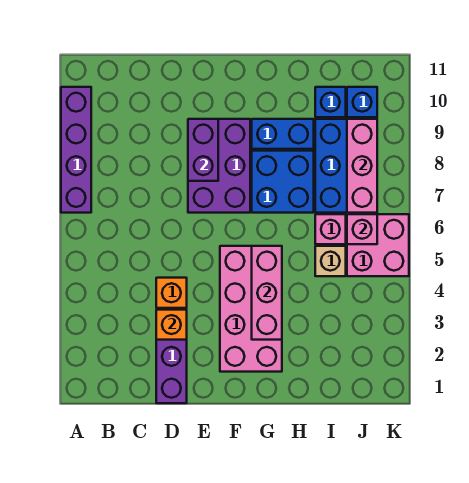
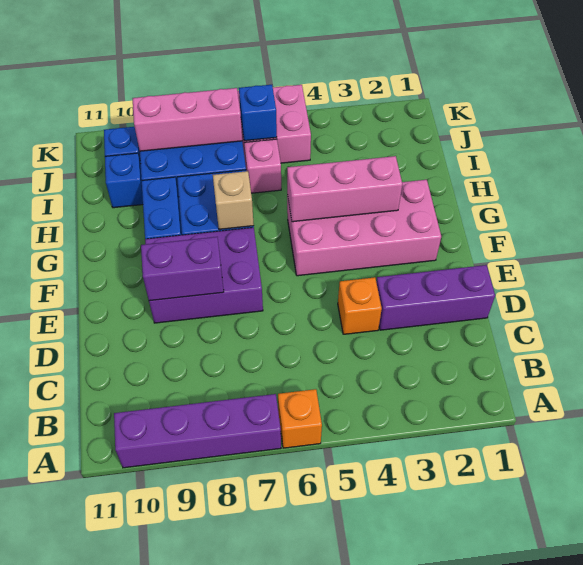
orange 1x1 brick [156,310,187,340] -> orange 1x1 brick moved to [278,389,322,448]
tan 1x1 brick [315,246,346,276] -> tan 1x1 brick moved to [213,171,254,229]
pink 1x1 brick [347,214,377,244] -> blue 1x1 brick [239,85,277,141]

